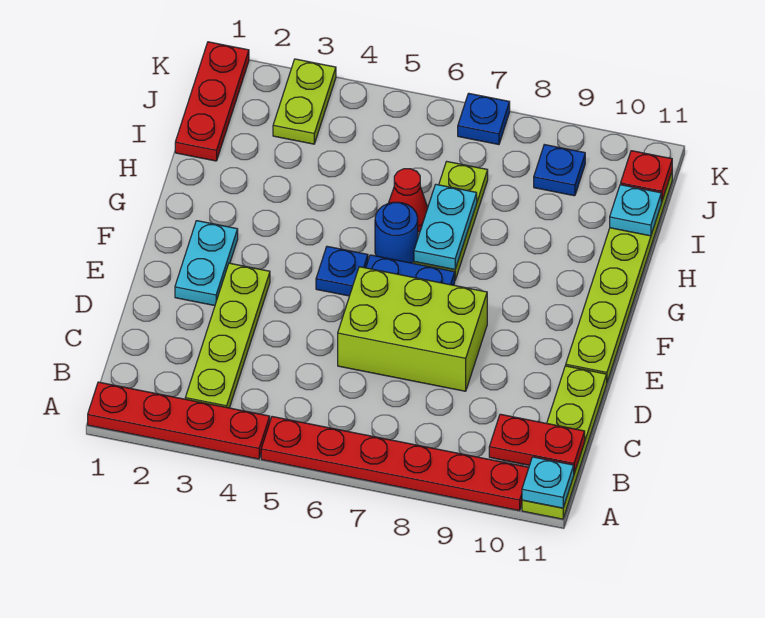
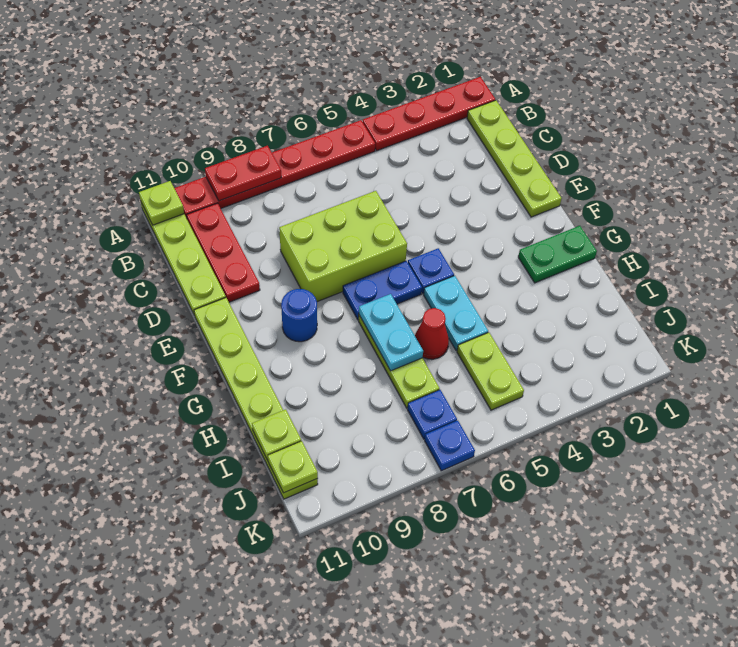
cyan 1x1 plate [522,457,574,508] -> lime 1x1 plate [139,181,184,225]
lime 1x4 plate [185,263,270,408] -> lime 1x4 plate moved to [467,100,562,217]
red 1x2 plate [489,414,585,473] -> red 1x2 plate moved to [205,146,281,201]
cyan 1x2 plate [175,221,238,306] -> cyan 1x2 plate moved to [424,276,488,351]
none -> green 1x2 plate [518,226,597,283]
blue 1x1 round brick [375,202,418,263] -> blue 1x1 round brick moved to [281,289,317,342]
red 1x3 plate [175,42,249,161] -> red 1x3 plate moved to [187,203,260,302]
cyan 1x1 plate [610,185,661,236] -> lime 1x1 plate [252,409,301,460]
lime 1x2 plate [273,59,336,144] -> lime 1x2 plate moved to [457,333,524,410]
blue 1x1 plate [534,145,585,196] -> blue 1x1 plate moved to [407,390,457,439]
red 1x1 plate [621,151,672,202] -> lime 1x1 plate [268,441,318,493]

